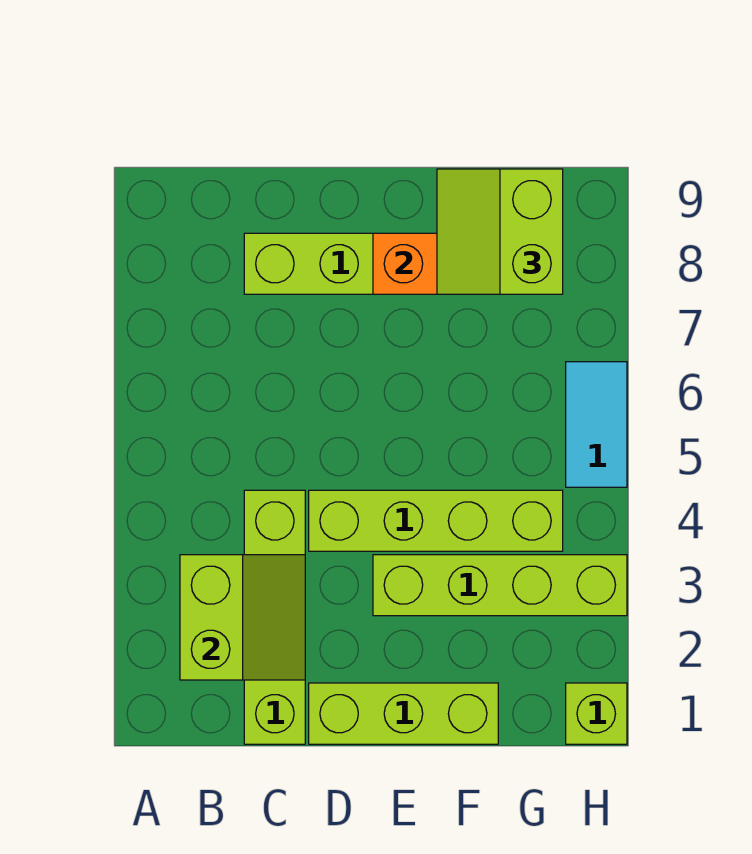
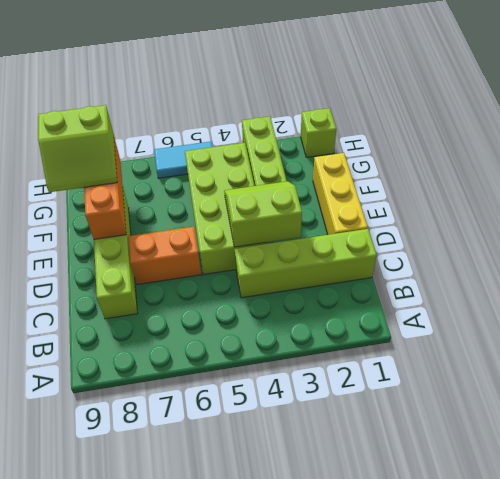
lime 2x2 slope [180,555,305,680] -> lime 2x2 slope moved to [224,181,302,247]
lime 1x3 brick [309,683,498,744] -> yellow 1x3 brick [313,153,368,235]
lime 1x4 brick [309,490,563,551] -> lime 2x4 brick [185,143,267,275]
none -> orange 1x2 brick [128,227,201,285]

